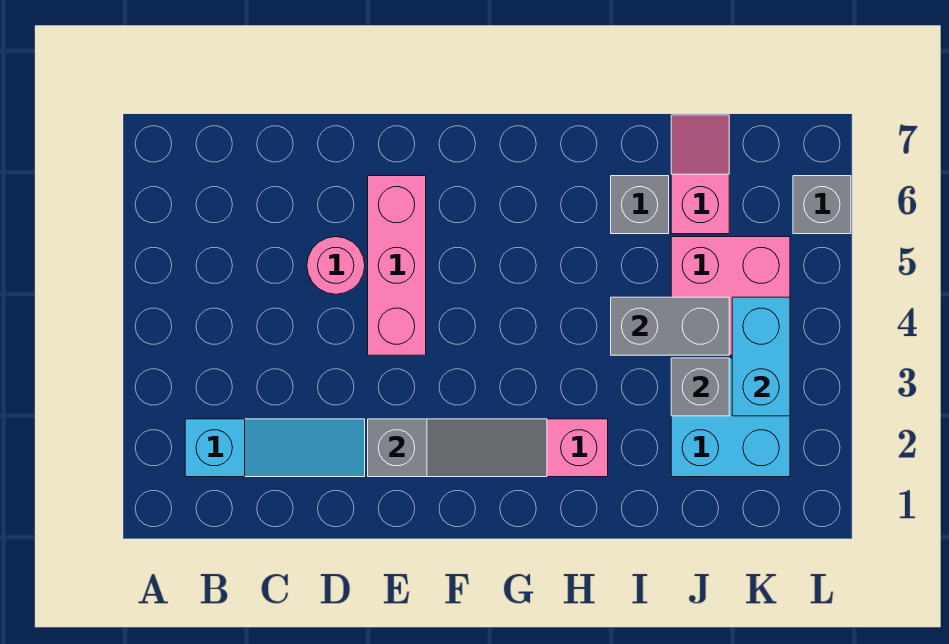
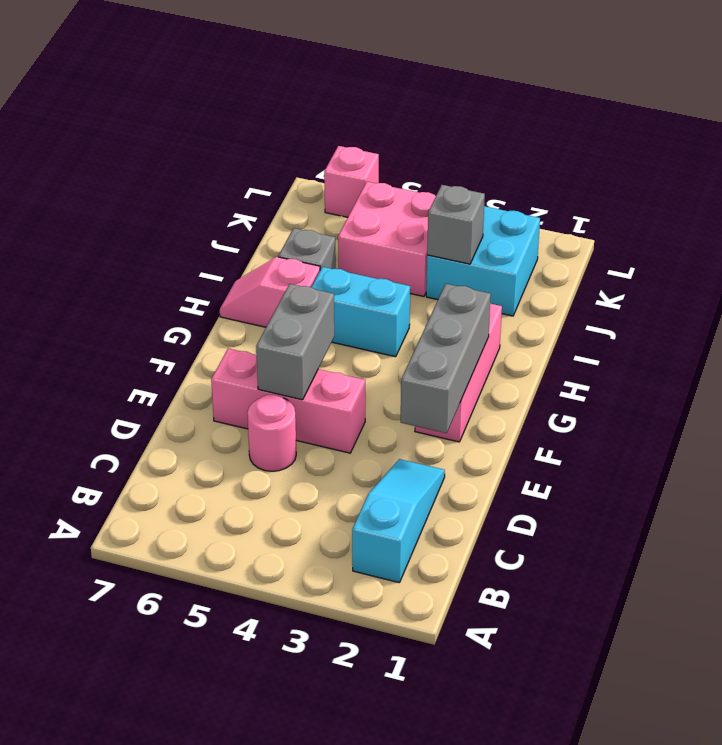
grey 1x3 slope [368,419,547,477] -> grey 1x3 brick [401,284,491,433]
grey 1x2 brick [611,297,729,355] -> grey 1x2 brick moved to [256,284,334,400]
pink 1x2 slope [671,115,729,234] -> pink 1x2 slope moved to [220,257,320,327]
cyan 1x2 brick [732,297,790,416] -> cyan 1x2 brick moved to [312,267,410,357]
grey 1x1 brick [793,176,851,234] -> pink 1x1 brick [324,146,379,217]

